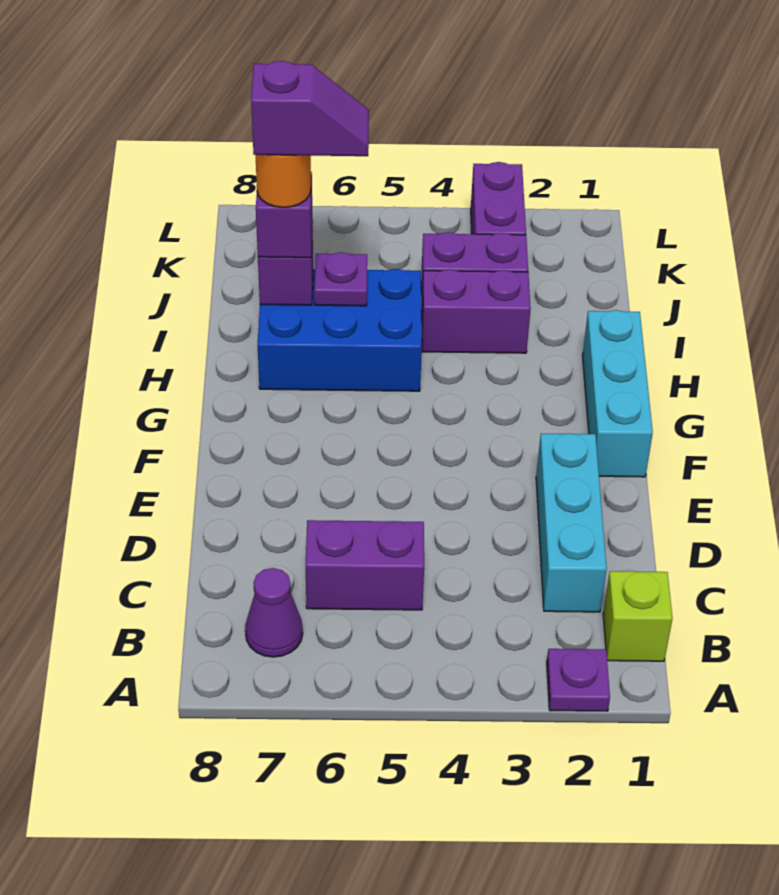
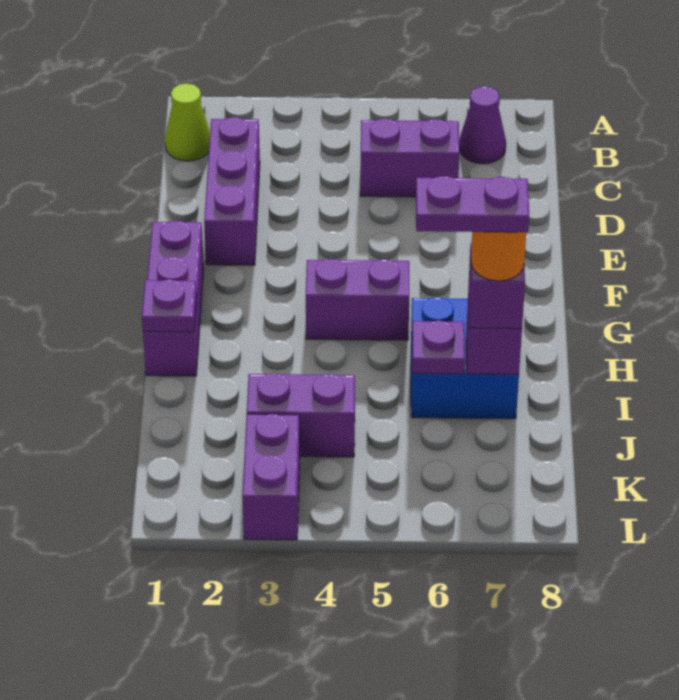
purple 1x1 plate [547,649,610,711] -> purple 1x1 plate moved to [142,279,197,332]
lime 1x1 brick [603,571,673,661] -> lime 1x1 cone [165,84,210,161]
cyan 1x3 brick [536,433,607,612] -> purple 1x3 brick [204,117,260,265]
cyan 1x3 brick [582,310,653,477] -> purple 1x3 brick [143,221,204,376]
blue 2x3 brick [258,269,422,391] -> blue 2x2 brick [411,297,519,419]
purple 1x2 brick [422,269,531,353] -> purple 1x2 brick moved to [306,259,409,340]
purple 1x2 slope [251,61,369,156] -> purple 1x2 plate [416,176,529,232]

